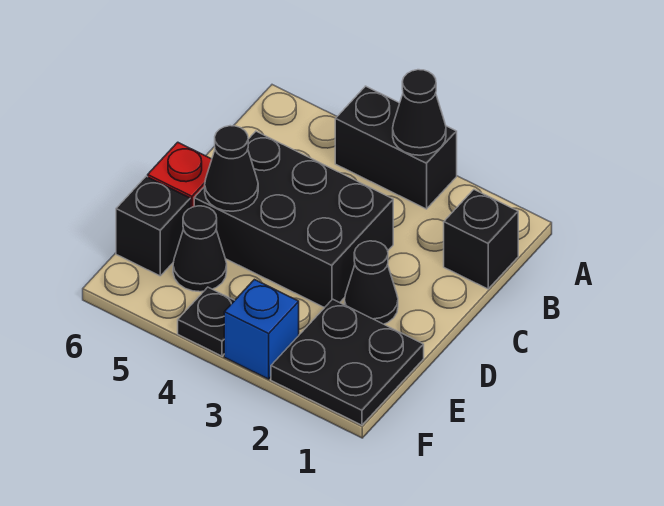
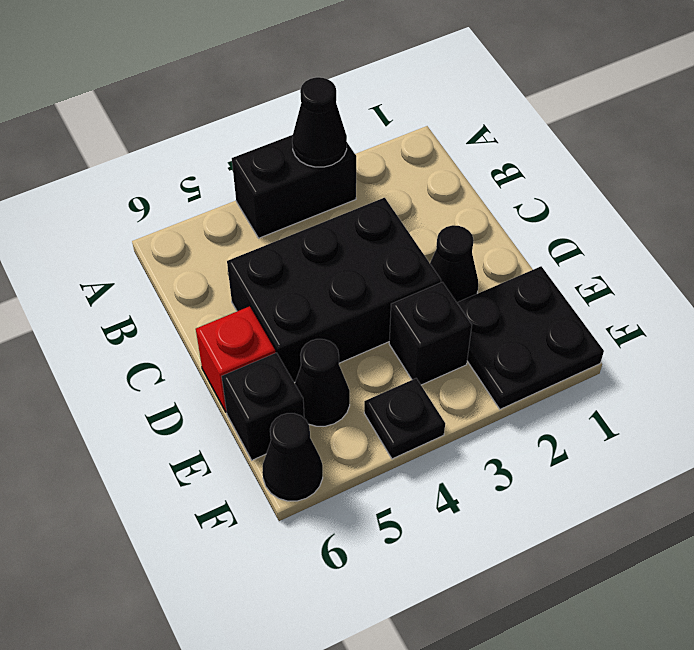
black 1x1 brick [444,190,518,289] -> black 1x1 brick moved to [389,282,472,385]
black 1x1 cone [205,126,258,211] -> black 1x1 cone moved to [262,413,323,501]
blue 1x1 brick [224,280,299,379] -> none

